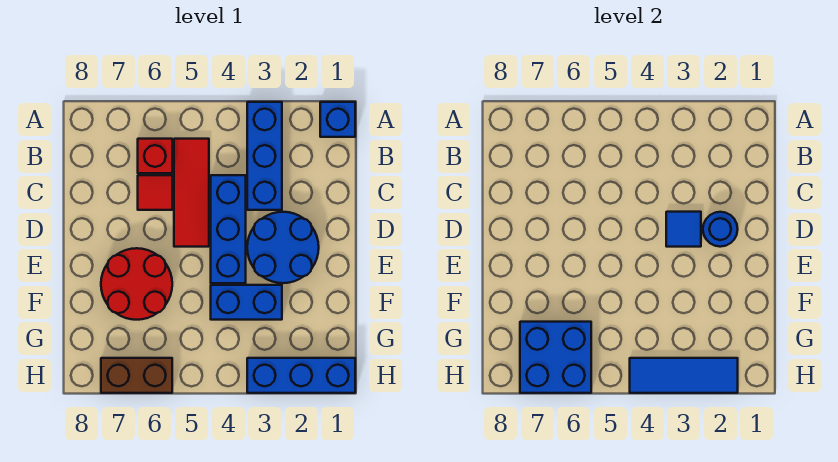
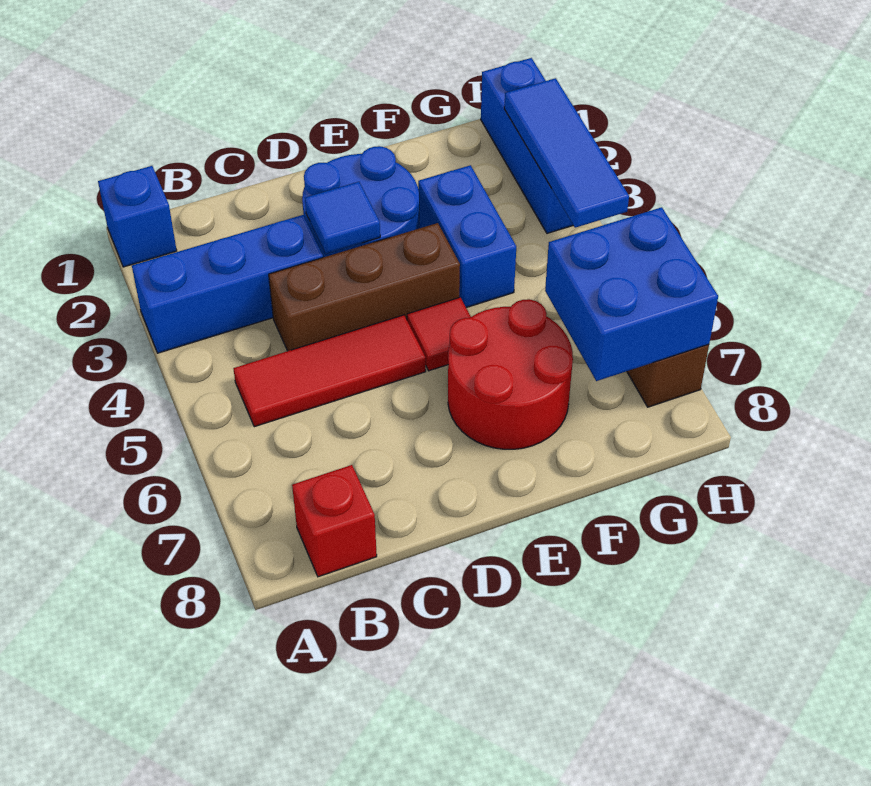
red 1x1 brick [138,139,172,173] -> red 1x1 brick moved to [292,465,377,577]
blue 1x3 brick [211,175,246,283] -> brown 1x3 brick [269,223,460,351]
red 1x1 tile [138,175,172,210] -> red 1x1 tile moved to [407,297,471,371]
blue 1x1 round brick [703,212,738,247] -> none

